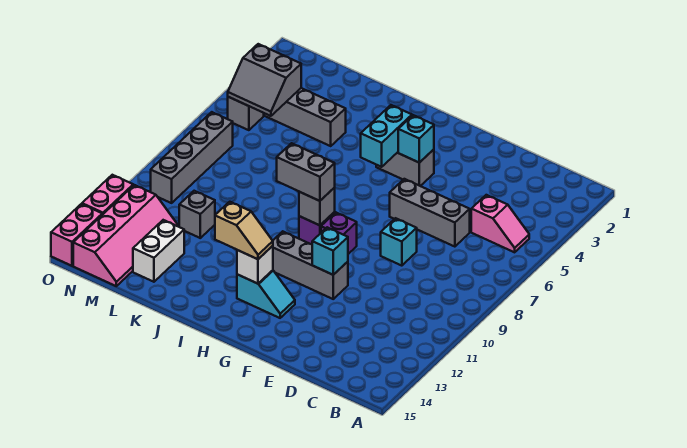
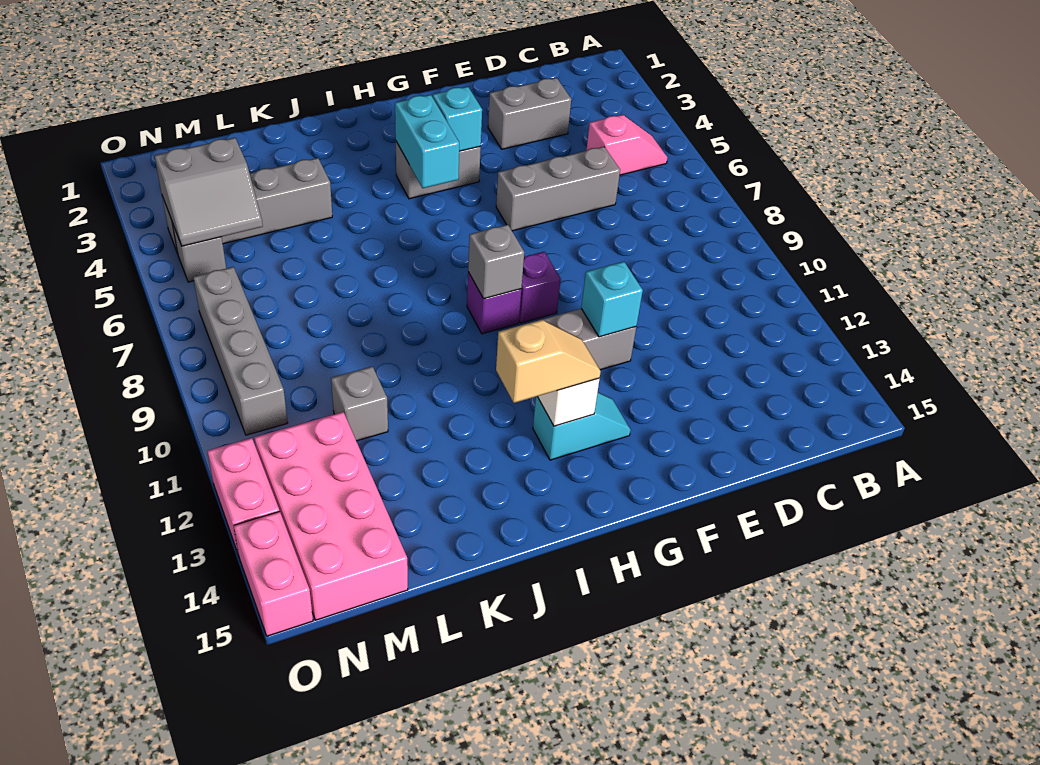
cyan 1x1 brick [381,218,417,266] -> none
grey 1x2 brick [277,143,335,201] -> grey 1x2 brick moved to [488,78,571,149]
white 1x2 brick [133,220,184,282] -> none
pink 2x4 slope [73,185,178,286] -> pink 2x4 brick [254,412,408,620]

